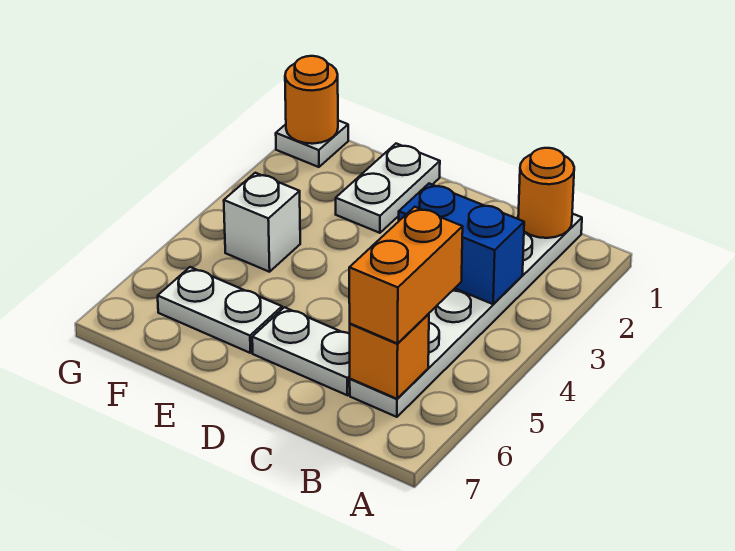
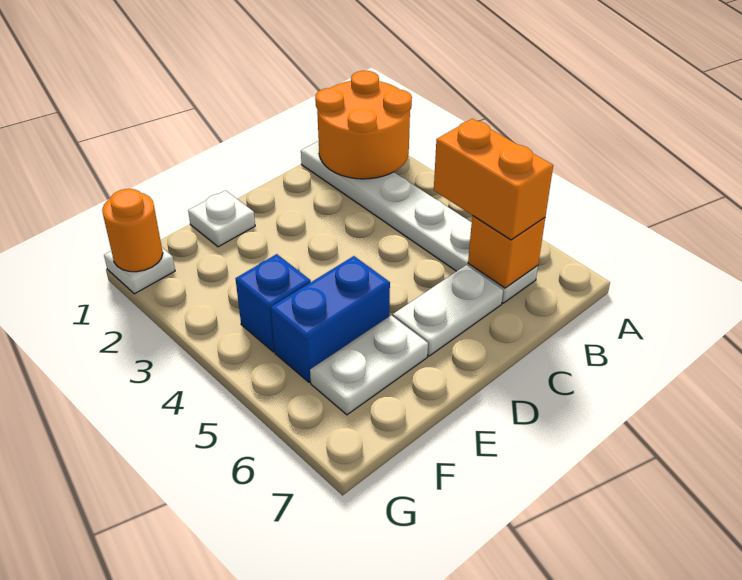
orange 1x1 round brick [518,148,574,238] -> orange 2x2 round brick [315,71,412,179]
blue 1x2 brick [399,184,524,304] -> blue 1x2 brick moved to [271,256,390,382]
white 1x2 plate [336,144,440,233] -> white 1x1 plate [188,190,255,247]
white 1x1 brick [224,173,300,272] -> blue 1x1 brick [235,254,311,352]

